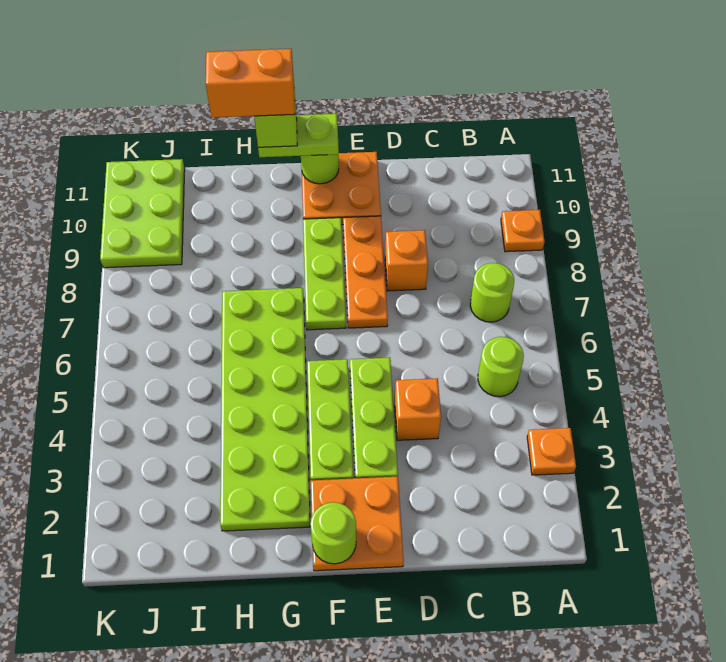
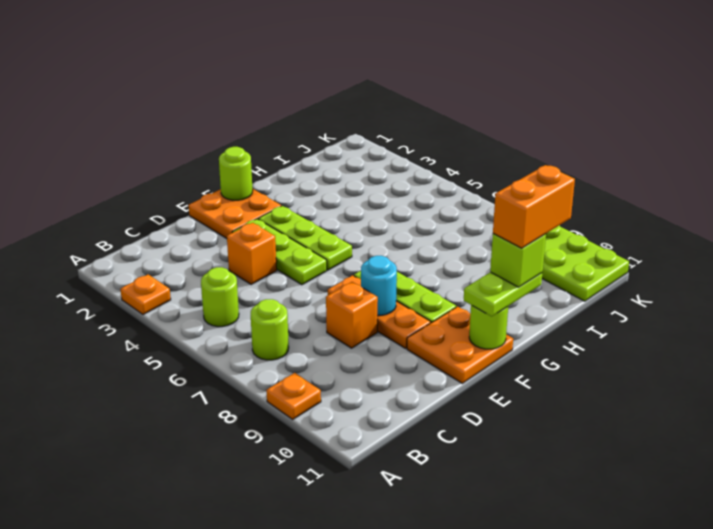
none -> cyan 1x1 round brick [361,256,397,315]
lime 2x6 plate [220,288,310,531] -> none

